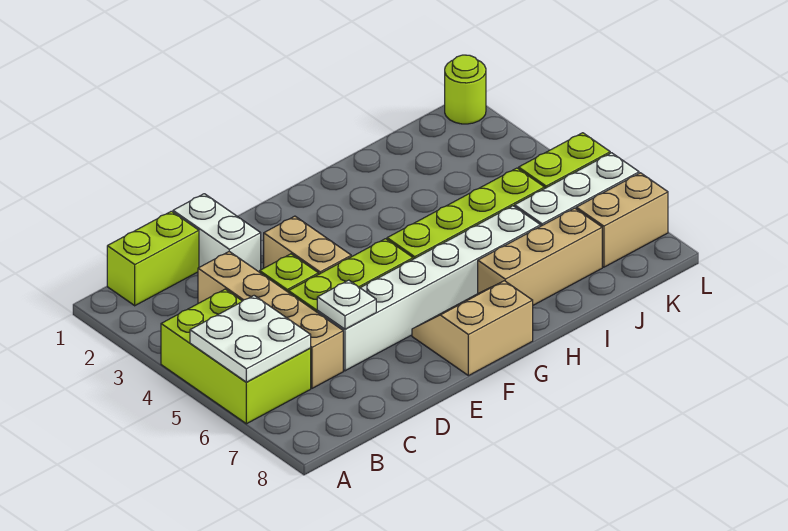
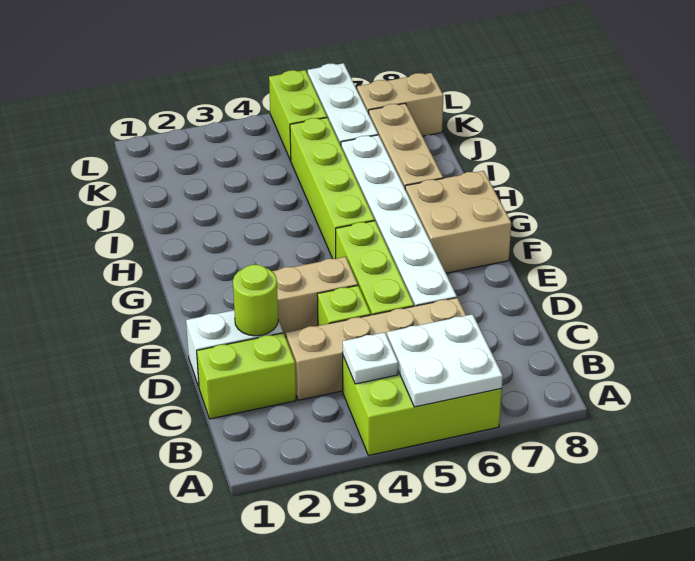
lime 1x2 brick [107,211,199,306] -> lime 1x2 brick turned to [197,333,296,419]
white 1x1 plate [317,280,376,329] -> white 1x1 plate moved to [343,332,398,384]
tan 2x2 slope [412,281,533,376] -> tan 2x2 brick [405,171,511,273]
tan 1x2 brick [576,173,668,267] -> tan 1x2 brick turned to [357,73,444,136]
lime 1x1 round brick [445,55,486,124] -> lime 1x1 round brick moved to [233,265,278,336]

